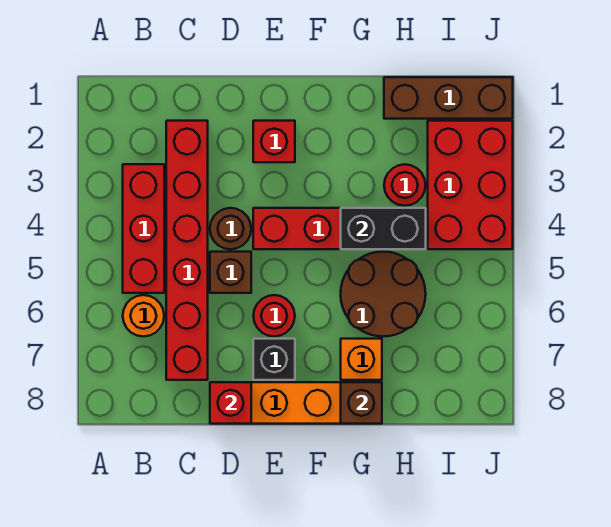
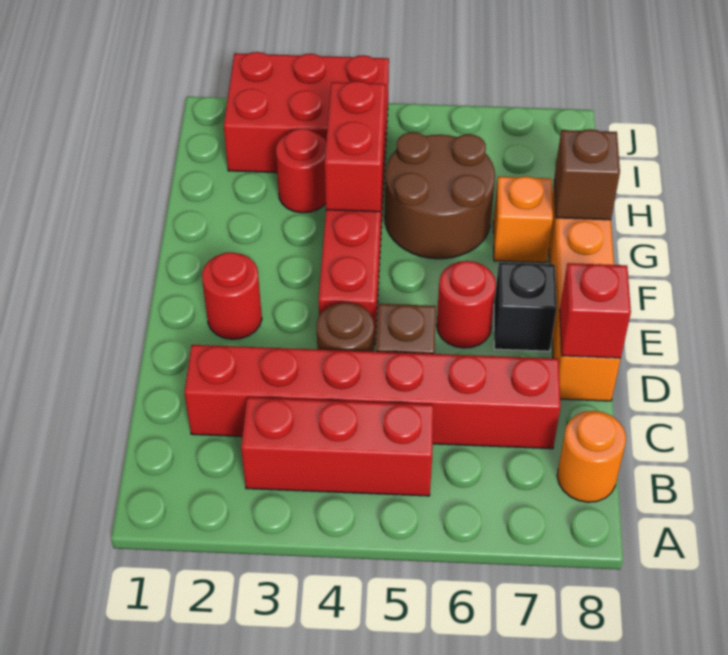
orange 1x1 round brick [123,295,164,337] -> orange 1x1 round brick moved to [557,411,626,502]
red 1x1 brick [253,121,295,162] -> red 1x1 round brick [202,252,262,339]
black 1x2 brick [341,208,426,249] -> red 1x2 brick [325,81,386,212]
brown 1x3 brick [384,77,513,119] -> none

